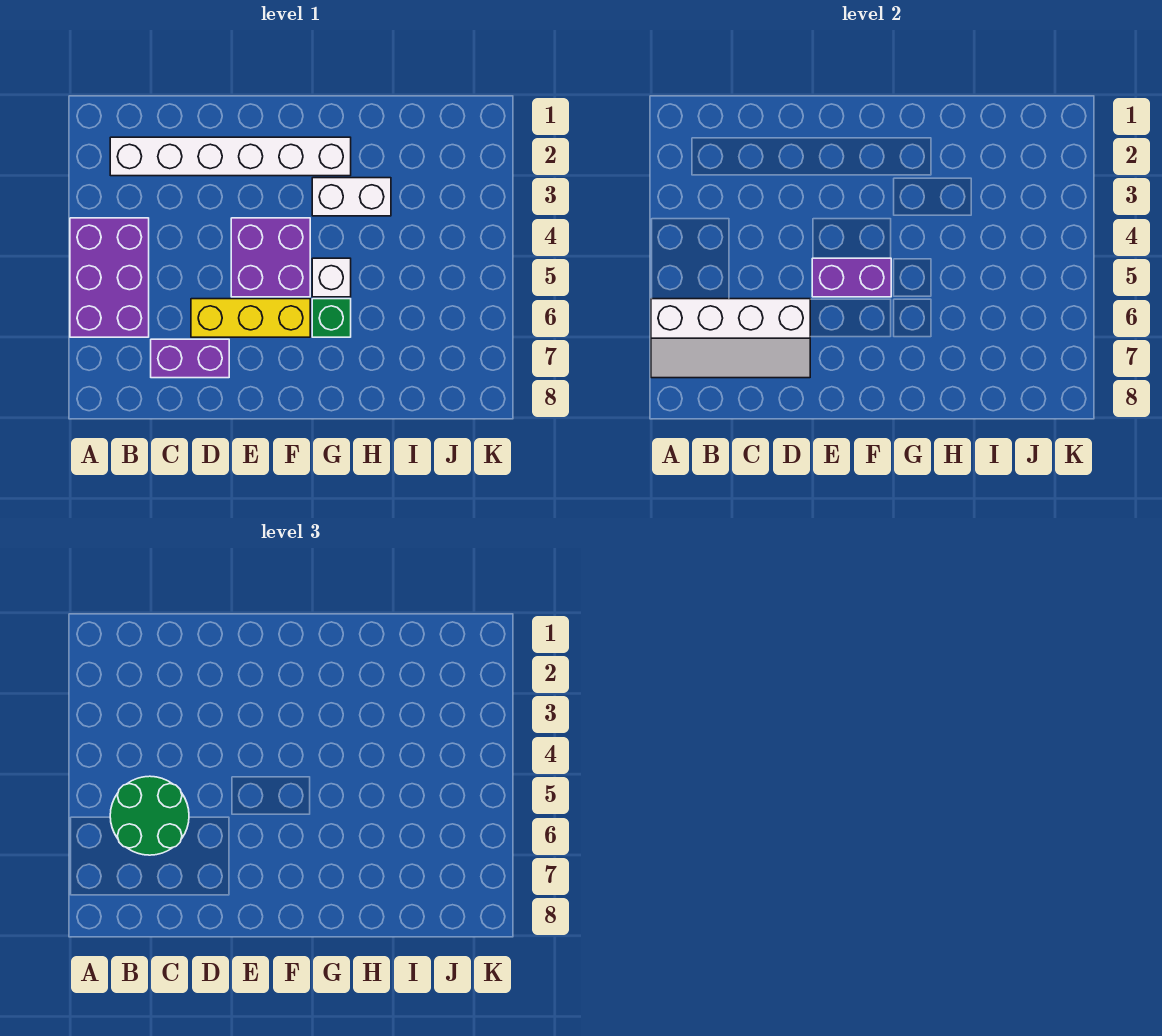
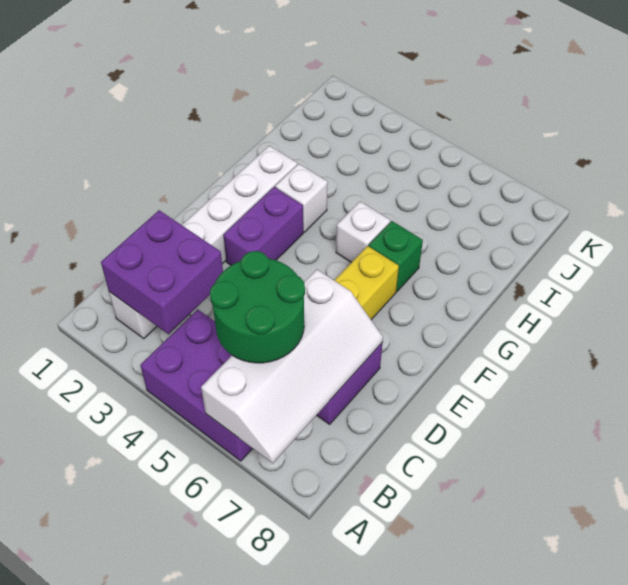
purple 2x2 brick [231,218,310,297] -> purple 2x2 brick moved to [101,210,223,334]
purple 1x2 brick [812,258,891,297] -> purple 1x2 brick moved to [223,187,303,265]
white 1x2 brick [312,178,391,216] -> white 1x1 brick [275,164,328,232]

